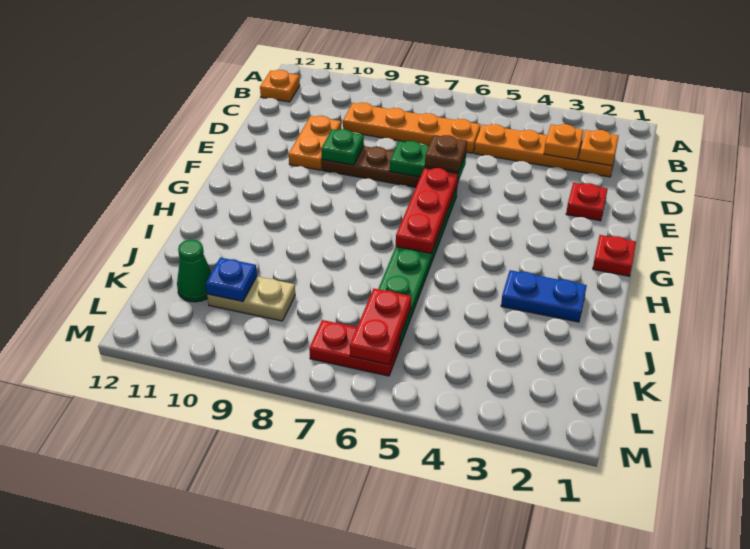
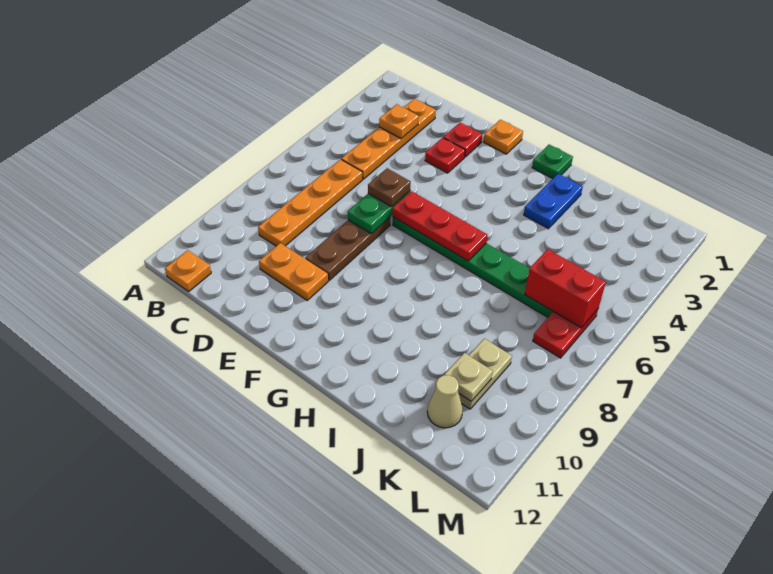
orange 1x1 plate [579,130,619,166] -> orange 1x1 plate moved to [484,120,523,154]
green 1x1 plate [321,129,364,165] -> green 1x1 plate moved to [532,145,573,179]
red 1x1 plate [593,235,636,276] -> red 1x1 plate moved to [425,138,465,173]
red 1x2 plate [350,289,411,365] -> red 1x2 brick [525,249,606,328]
blue 1x1 plate [206,258,257,302] -> tan 1x1 plate [444,353,493,401]
green 1x1 cone [177,240,211,302] -> tan 1x1 cone [427,375,463,428]

